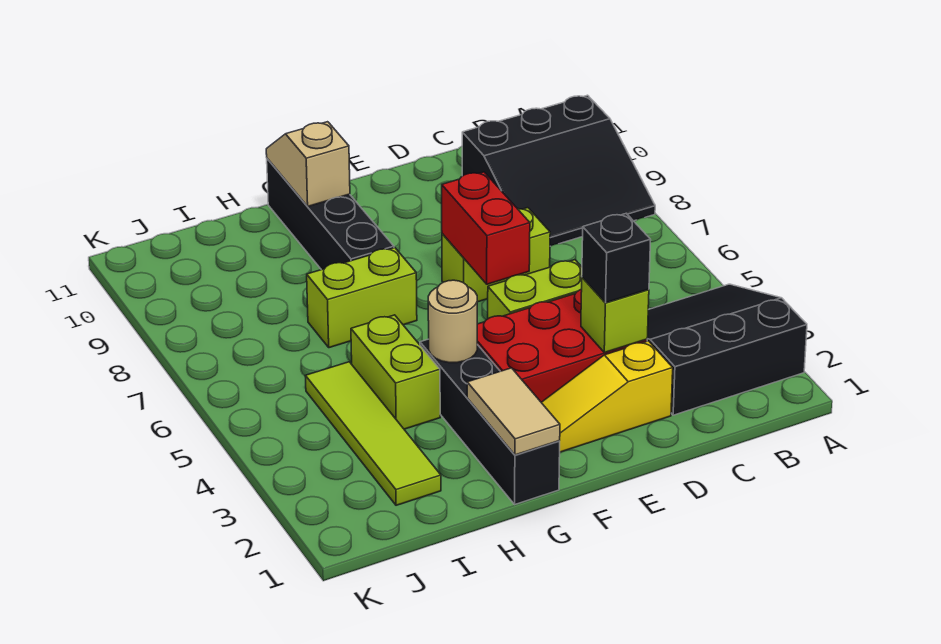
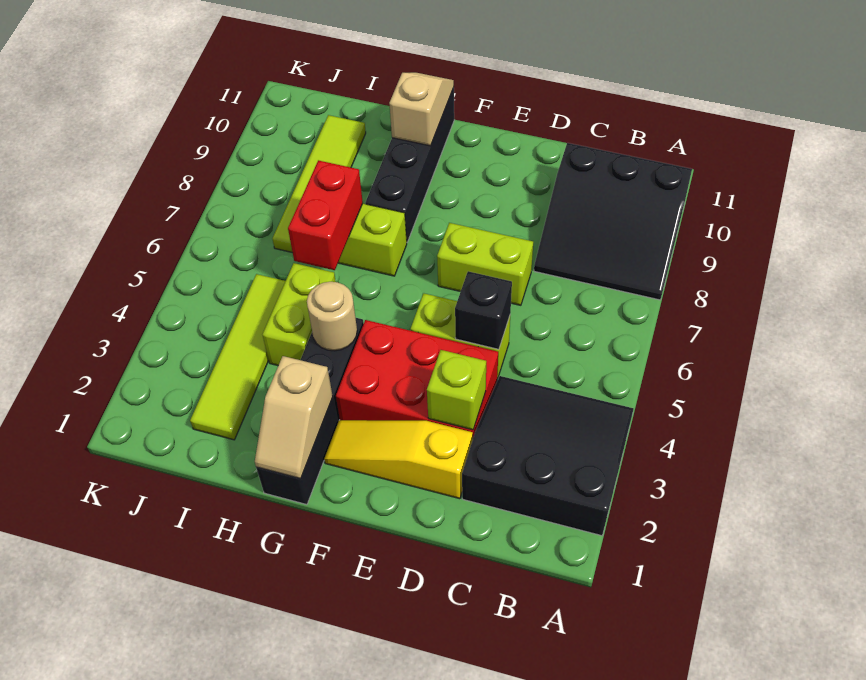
black 1x1 brick [582,214,651,303] -> black 1x1 brick moved to [455,271,512,349]
red 1x2 brick [442,172,530,284] -> red 1x2 brick moved to [288,160,363,270]
tan 1x2 tile [467,368,560,455] -> tan 1x2 slope [255,356,333,479]
none -> lime 1x4 tile [272,115,366,253]

